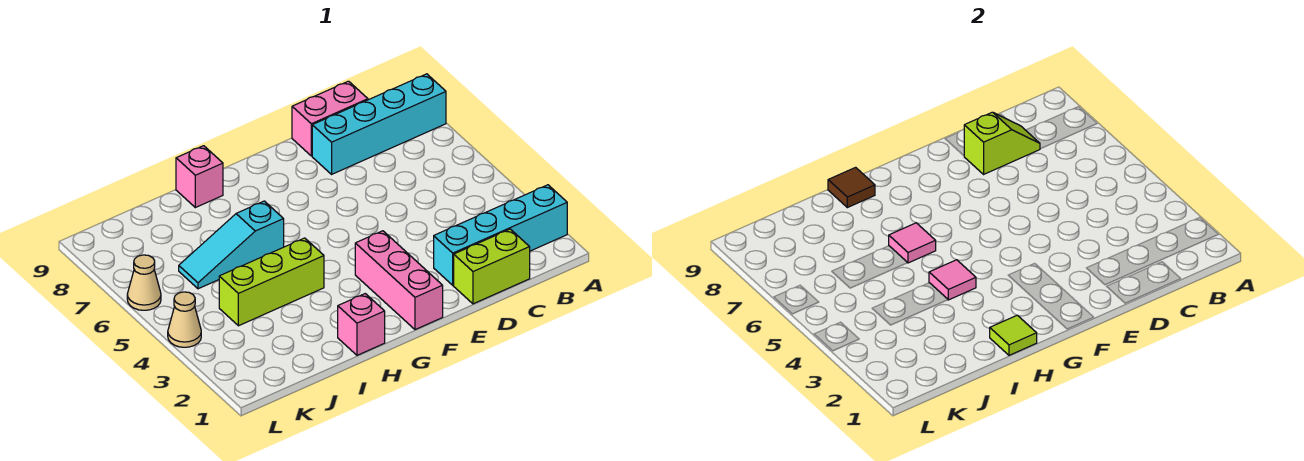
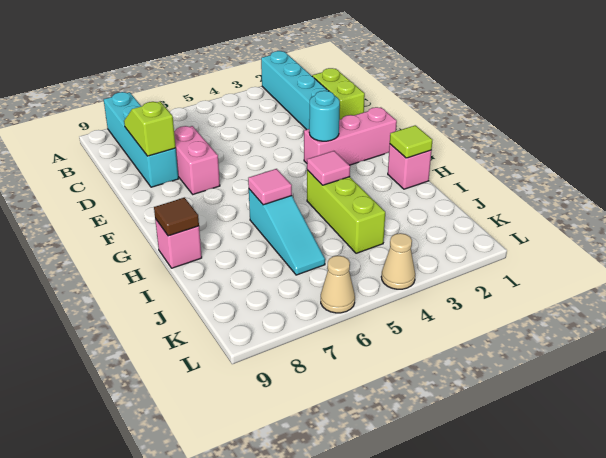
pink 1x2 brick [292,81,368,156] -> pink 1x2 brick moved to [174,126,220,194]
none -> cyan 1x1 round brick [309,91,340,141]

